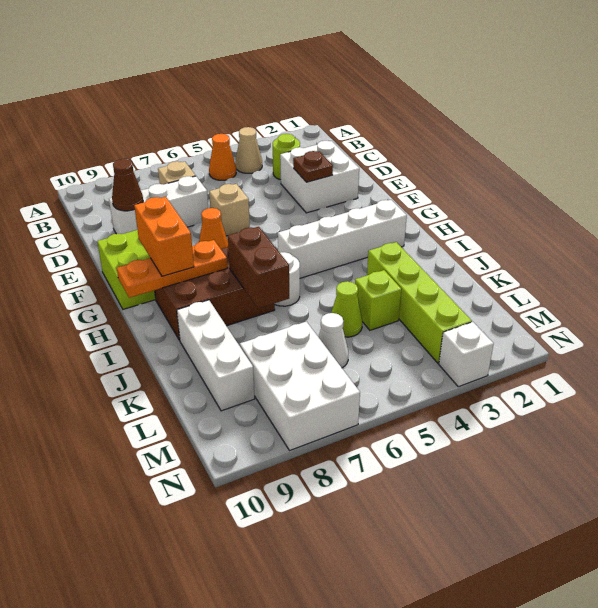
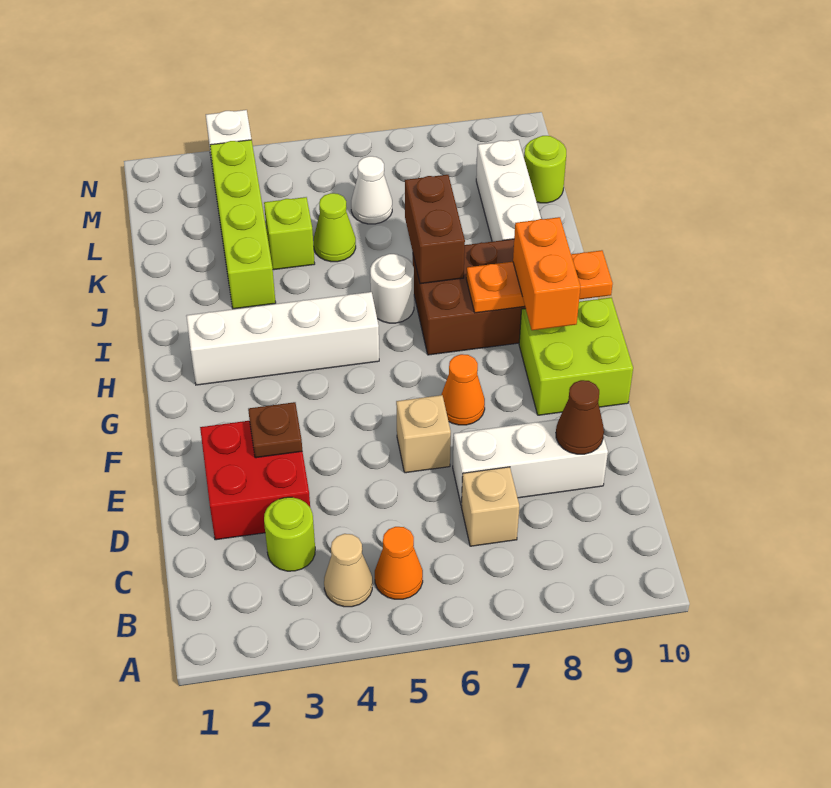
white 2x2 brick [280,141,359,213] -> red 2x2 brick [200,421,310,540]
white 2x3 brick [240,322,360,450] -> none
none -> lime 1x1 round brick [524,136,566,203]

